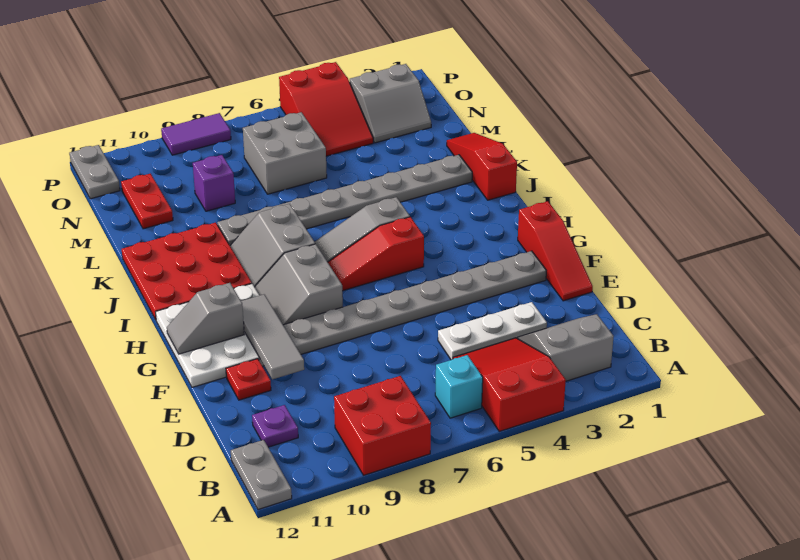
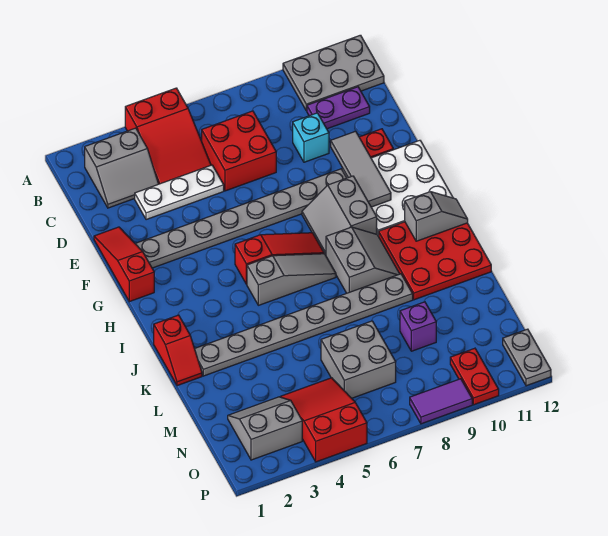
red 2x2 brick [334,376,431,475] -> red 2x2 brick moved to [202,111,276,191]
grey 1x2 plate [231,440,292,510] -> grey 2x3 plate [283,35,384,111]
cyan 1x1 brick [435,355,483,418] -> cyan 1x1 brick moved to [293,113,329,162]
purple 1x1 plate [252,405,298,447] -> purple 1x2 plate [307,87,370,129]
grey 2x2 slope [255,244,343,325] -> grey 2x2 slope turned to [302,176,377,255]
grey 1x2 slope [167,283,244,354] -> grey 1x2 slope moved to [405,192,468,241]
red 1x3 slope [447,133,517,200] -> red 1x2 slope [154,315,202,386]
red 1x2 plate [121,174,173,229] -> red 1x2 plate moved to [450,348,499,405]

